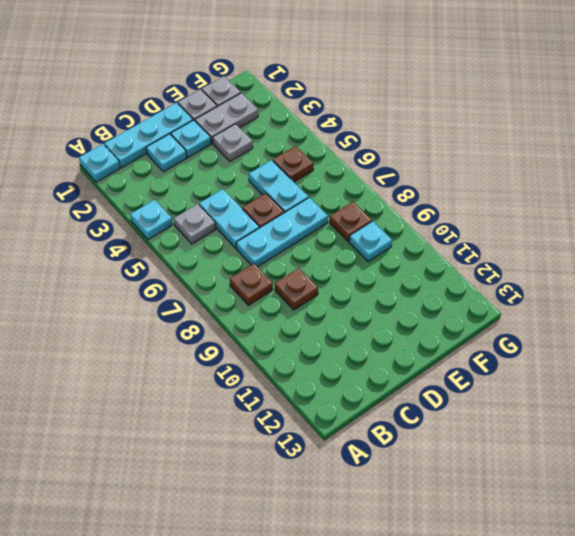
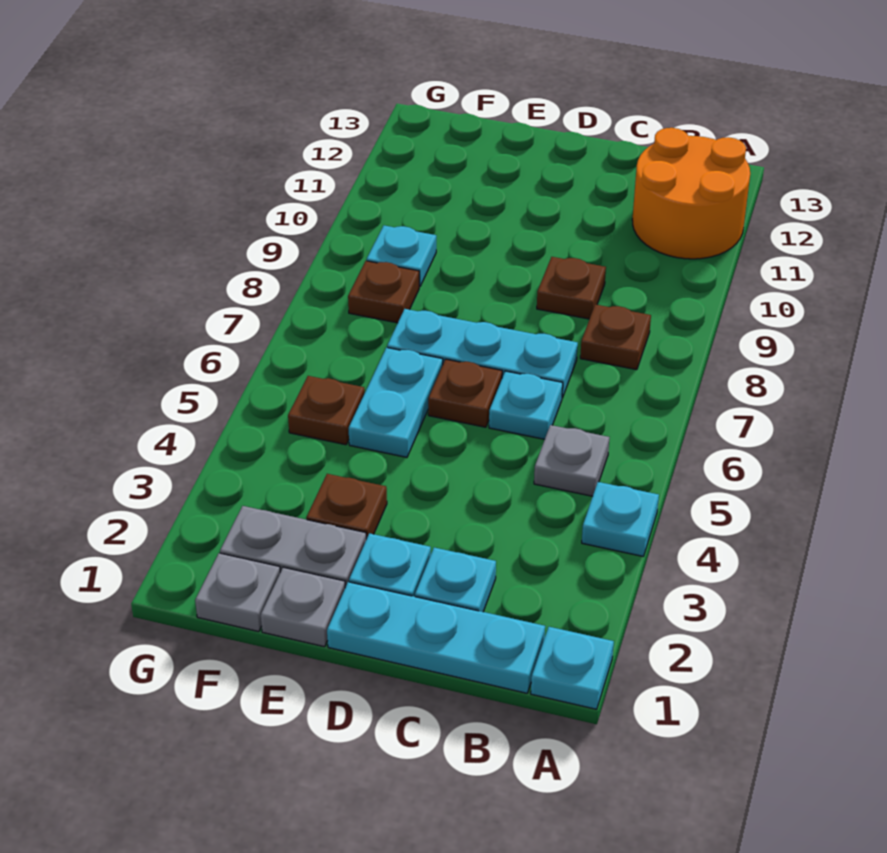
none -> orange 2x2 round brick [632,128,750,259]
cyan 1x2 plate [199,189,259,248] -> cyan 1x1 plate [489,371,563,439]
grey 1x1 plate [213,124,253,161] -> brown 1x1 plate [306,474,387,539]

